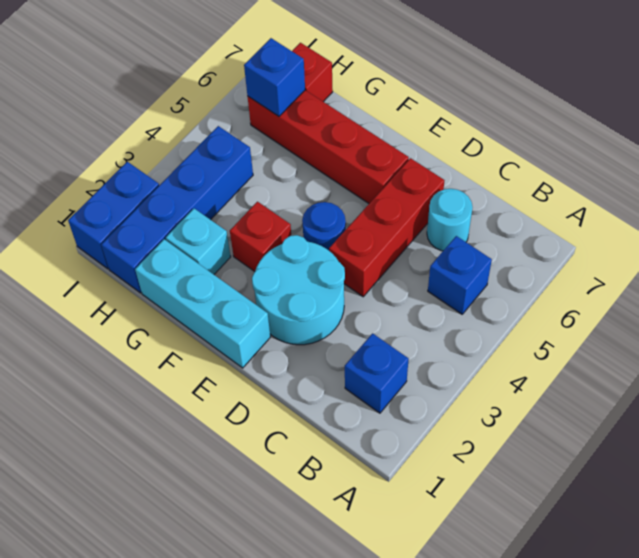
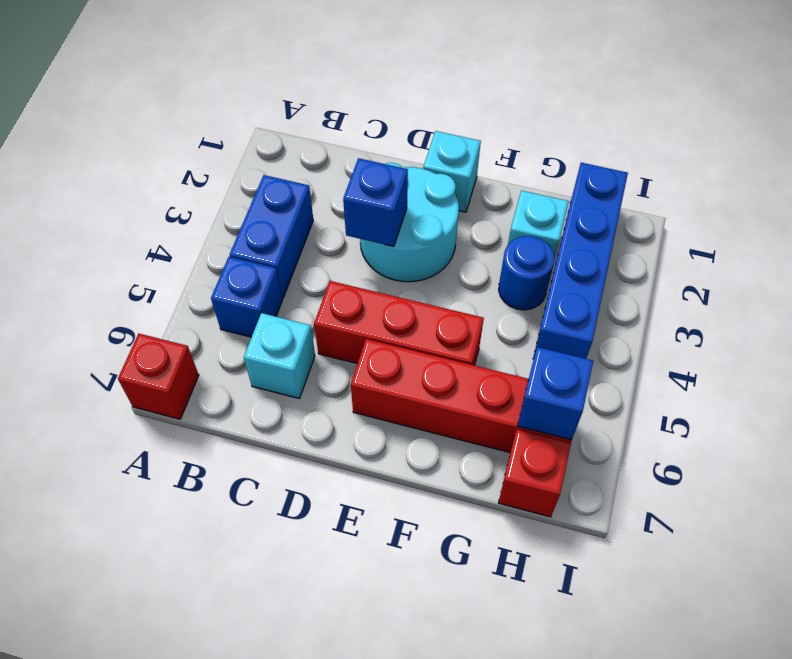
blue 1x1 brick [345,333,409,413] -> blue 1x1 brick moved to [343,158,408,247]
cyan 1x1 round brick [427,189,473,251] -> cyan 1x1 brick [244,313,315,399]
red 1x3 brick [329,158,444,297] -> red 1x3 brick turned to [314,281,484,365]
cyan 1x3 brick [135,239,270,368] -> cyan 1x1 brick [423,131,481,212]
blue 1x1 round brick [302,202,346,250] -> blue 1x1 round brick moved to [499,236,554,310]
red 1x1 brick [230,202,291,271] -> red 1x1 brick moved to [118,334,199,419]
blue 1x2 brick [68,162,159,269] -> blue 1x2 brick moved to [230,175,313,298]

